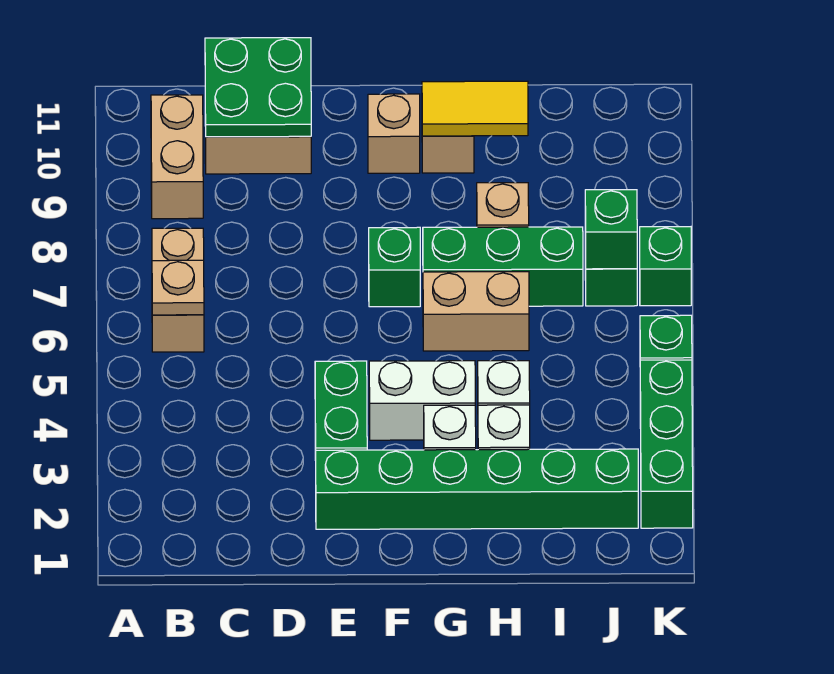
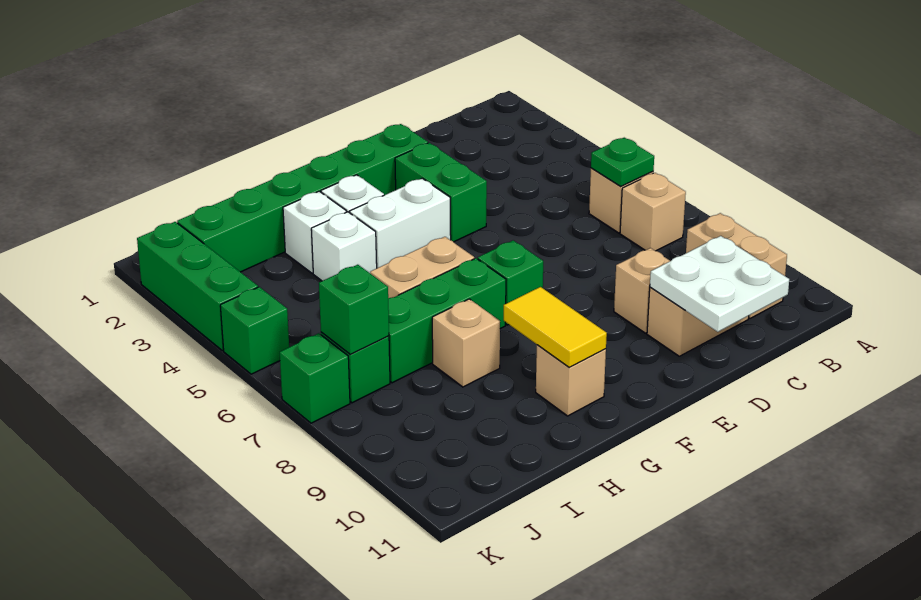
tan 1x1 plate [152,260,204,315] -> green 1x1 plate [591,138,654,187]
green 2x2 plate [205,38,311,137] -> white 2x2 plate [650,236,789,332]
tan 1x1 brick [368,94,420,173] -> tan 1x1 brick moved to [614,248,670,333]
yellow 1x2 tile [422,81,528,136] -> yellow 1x2 tile turned to [504,287,607,368]

